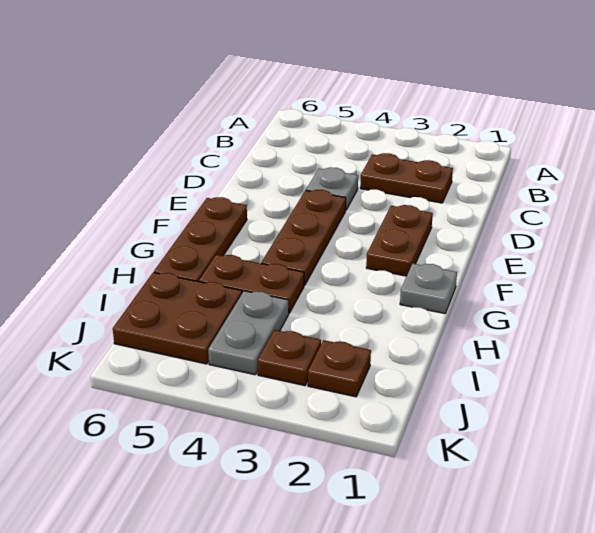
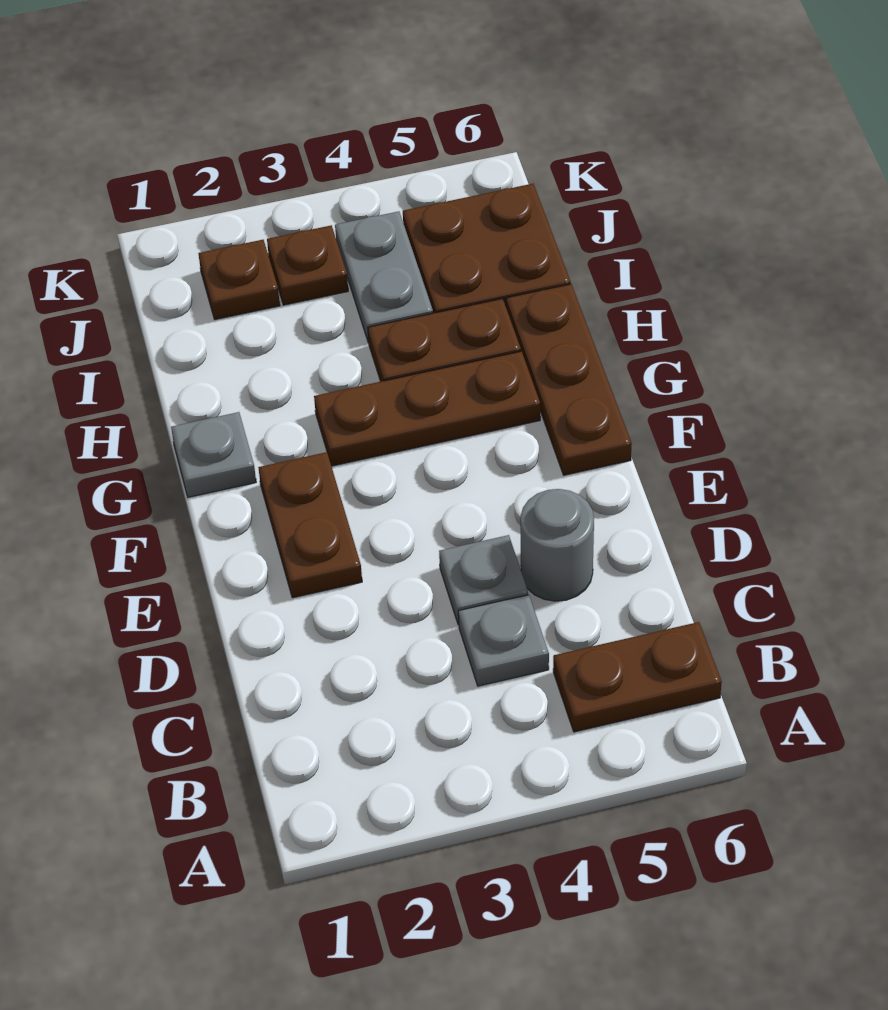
brown 1x2 plate [360,153,453,203] -> brown 1x2 plate moved to [553,622,722,732]
none -> grey 1x1 plate [458,595,549,686]
none -> grey 1x1 round brick [520,489,594,601]
brown 1x3 plate [261,190,346,286] -> brown 1x3 plate turned to [314,351,540,466]

